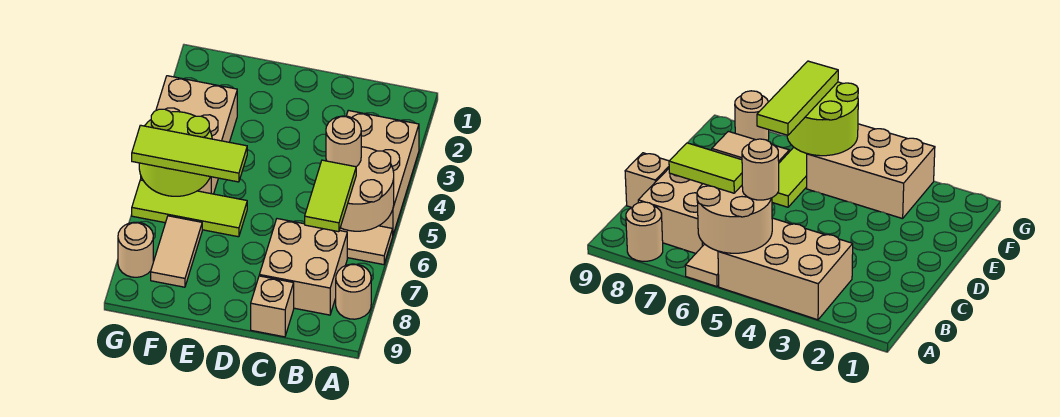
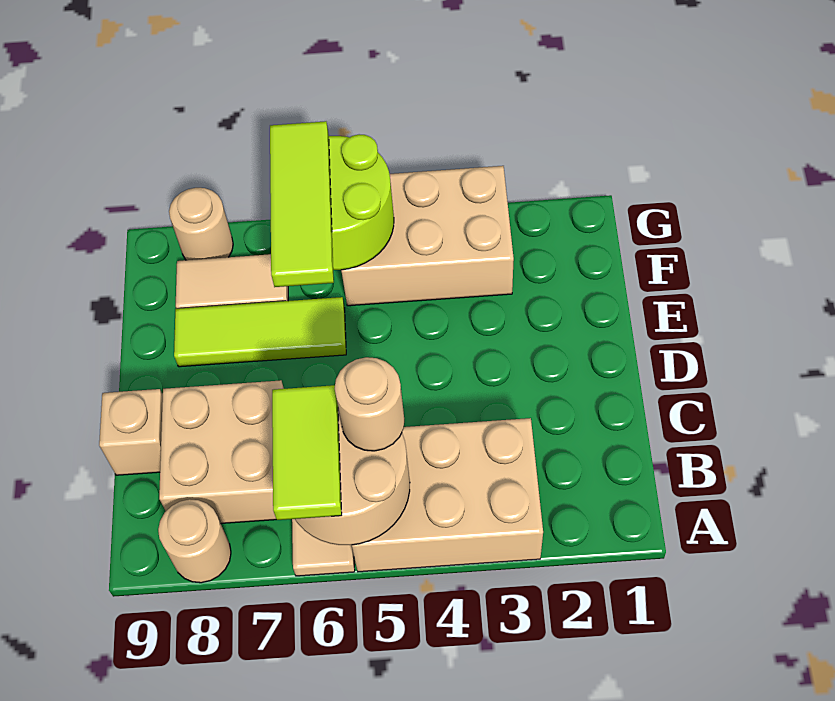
lime 1x2 tile [305,160,356,232] -> lime 1x2 tile turned to [272,385,342,520]
lime 1x3 tile [132,180,247,237] -> lime 1x3 tile turned to [174,297,346,367]

